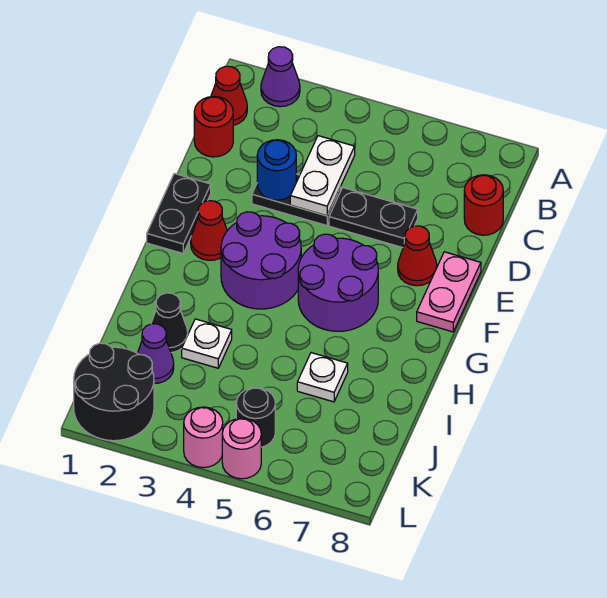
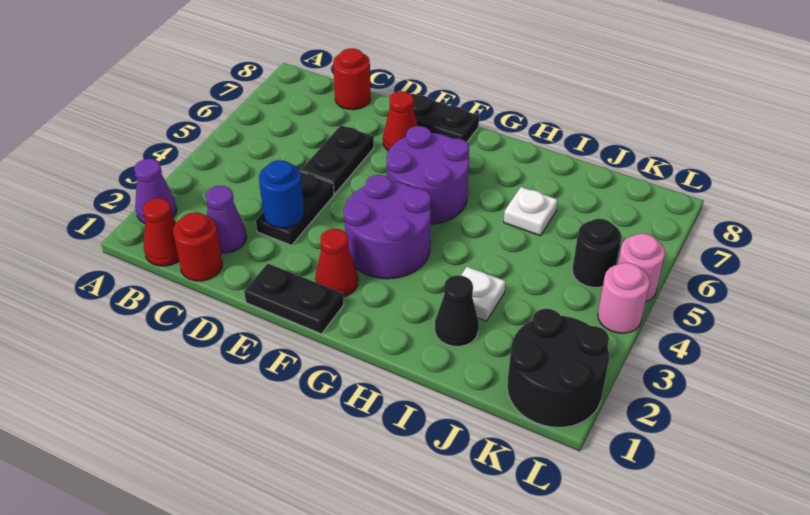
white 1x2 plate [290,136,355,216] -> none
pink 1x2 plate [417,252,481,332] -> black 1x2 plate [411,94,479,142]
purple 1x1 cone [137,324,174,384] -> purple 1x1 cone moved to [206,186,247,253]

